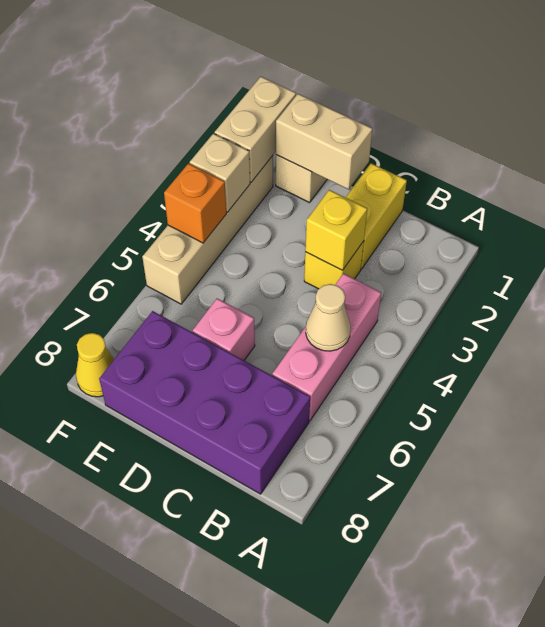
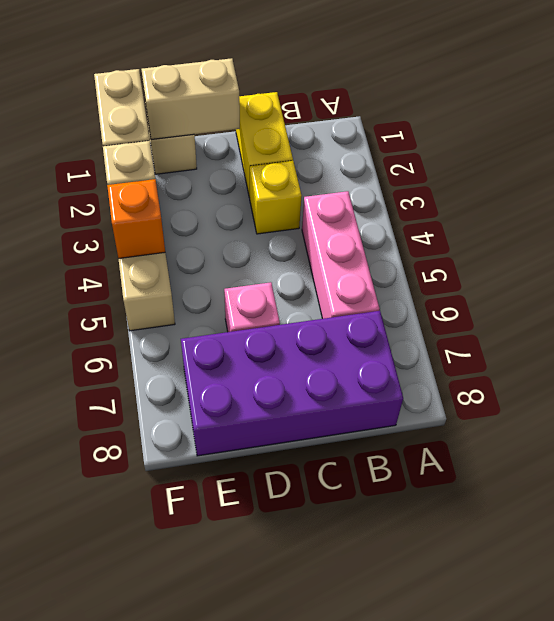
tan 1x1 cone [306,284,351,351] -> none
yellow 1x1 brick [305,190,367,270] -> none
yellow 1x1 cone [76,333,114,397] -> none

